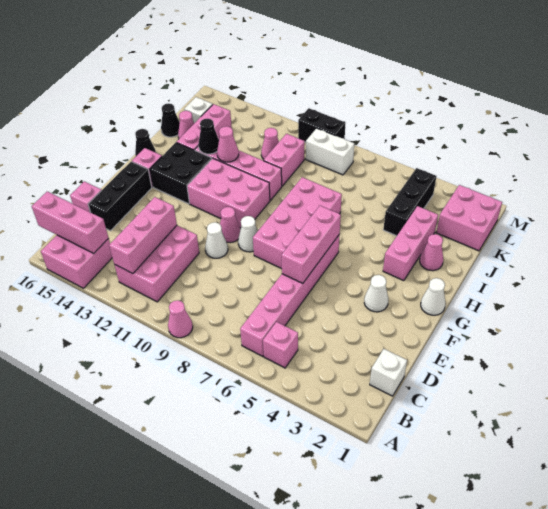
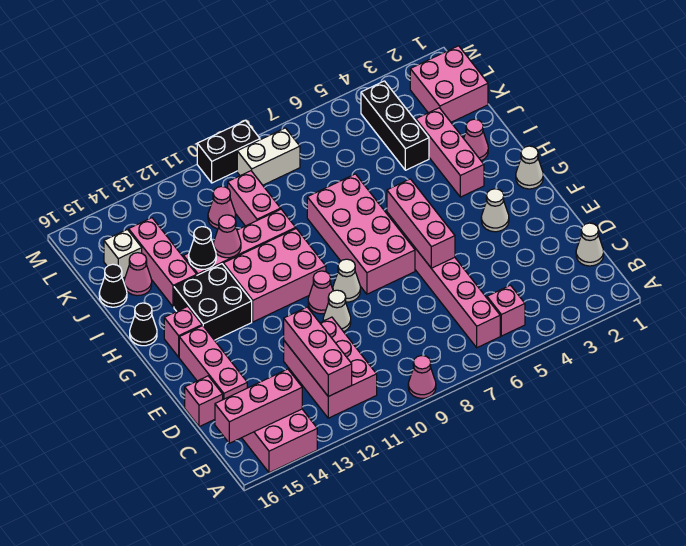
white 1x1 brick [370,349,407,396] -> white 1x1 cone [576,223,604,266]
black 1x3 brick [88,162,152,231] -> pink 1x3 brick [179,326,247,400]

